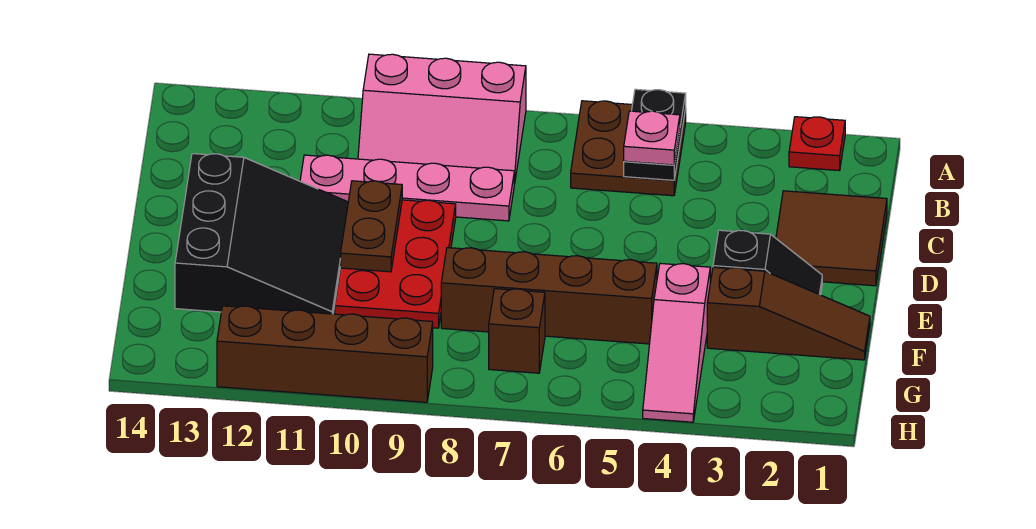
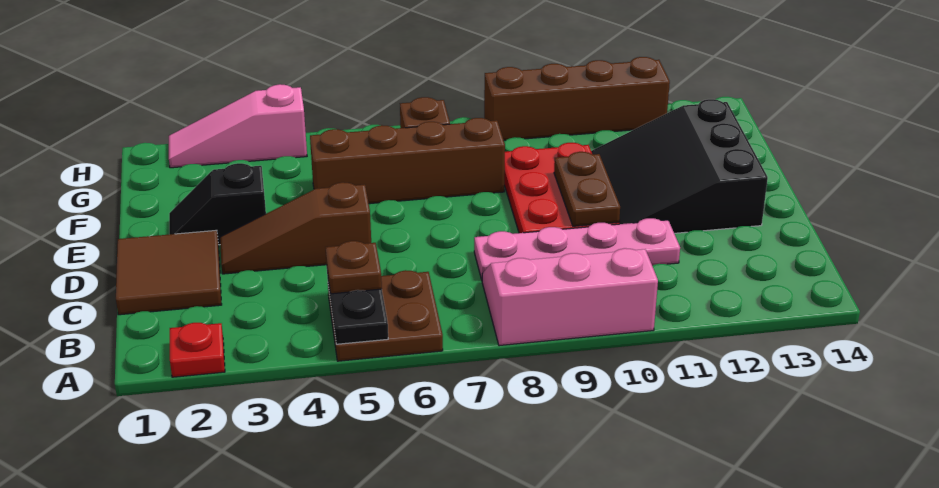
pink 1x1 plate [624,111,680,165] -> brown 1x1 plate [325,241,382,294]
brown 1x3 slope [707,267,870,360] -> brown 1x3 slope moved to [220,182,371,274]
pink 1x3 slope [643,263,710,422] -> pink 1x3 slope turned to [169,84,307,168]

